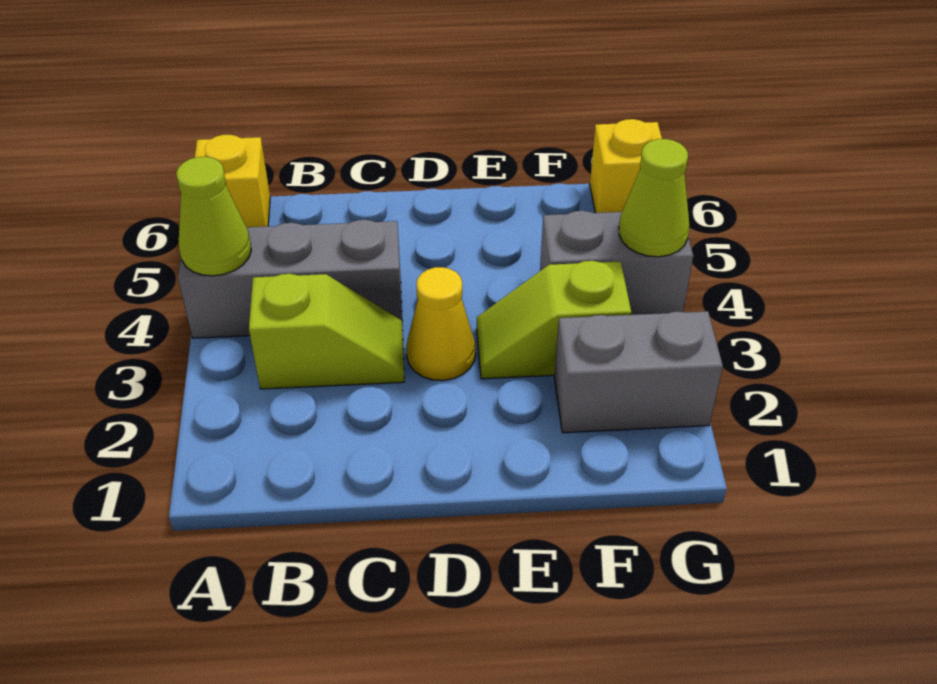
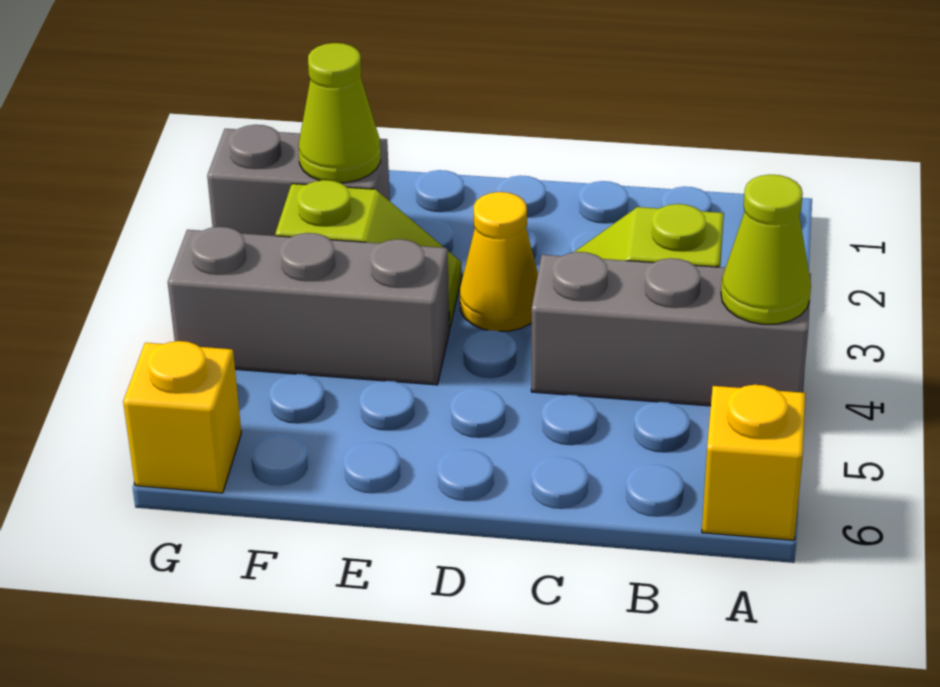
grey 1x2 brick [540,211,693,315] -> grey 1x3 brick [168,227,450,385]
lime 1x1 cone [619,139,689,257] -> lime 1x1 cone moved to [299,43,381,183]

